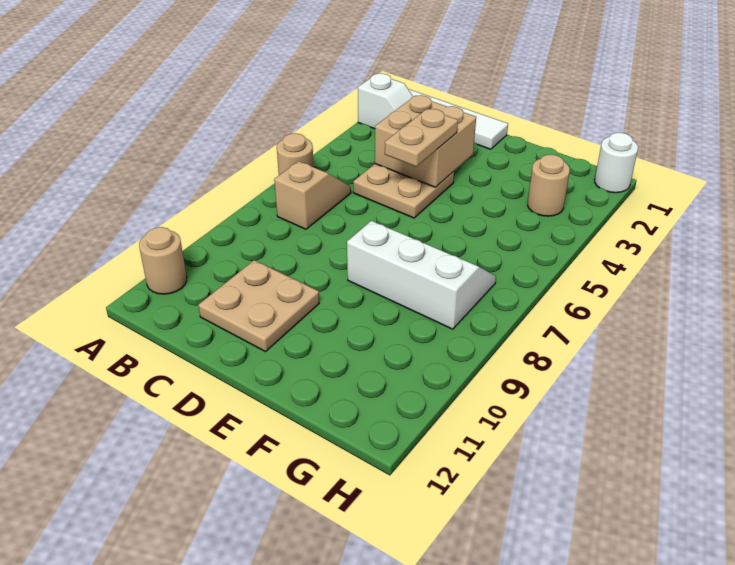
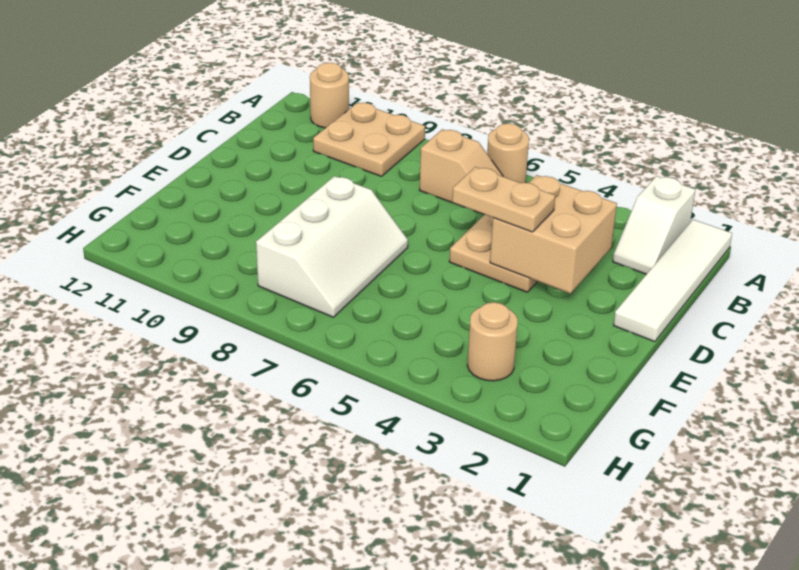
tan 2x2 plate [198,260,319,352] -> tan 2x2 plate moved to [313,103,425,176]
white 1x1 round brick [595,133,638,193] -> none

